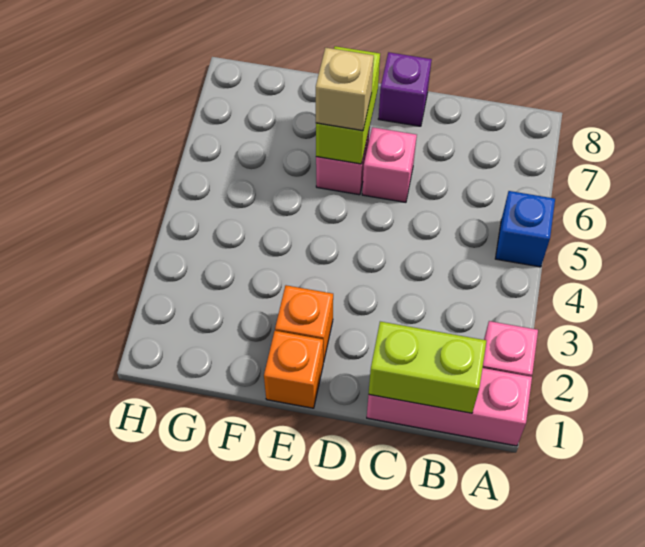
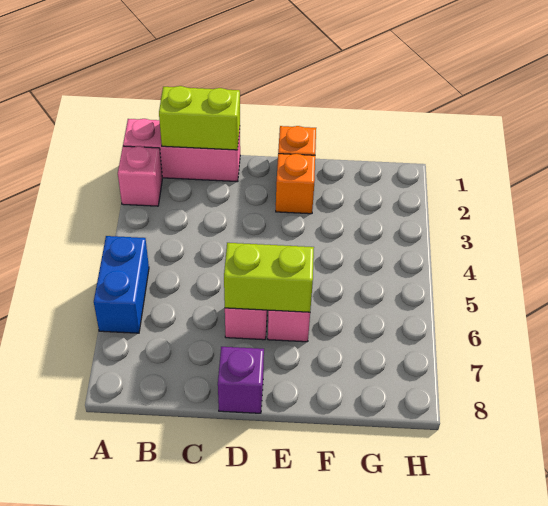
blue 1x1 brick [495,191,555,267] -> blue 1x2 brick [94,236,149,333]
lime 1x2 brick [316,46,380,164] -> lime 1x2 brick turned to [224,243,314,312]
tan 1x1 brick [316,48,374,131] -> none

